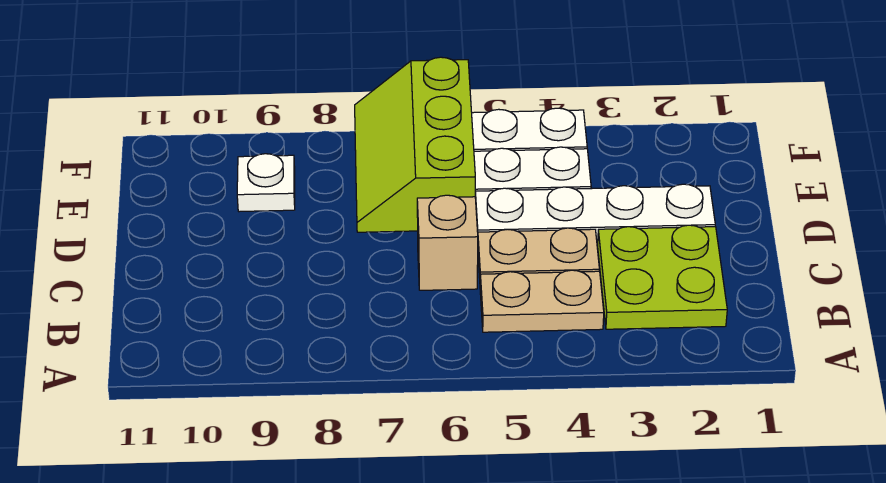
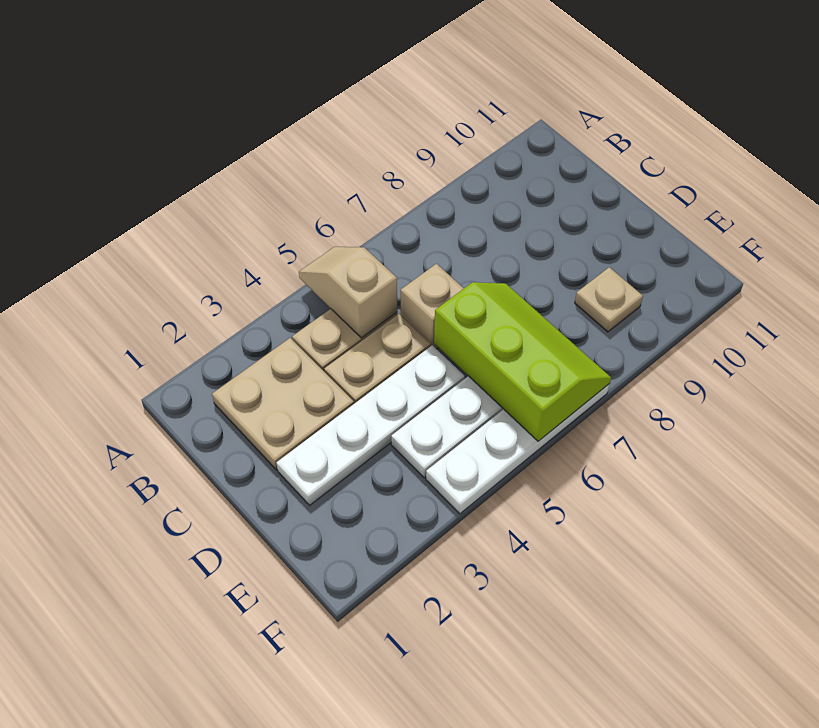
none -> tan 1x2 slope [299,247,397,338]
lime 2x2 plate [598,225,727,329] -> tan 2x2 plate [212,338,354,470]
white 1x1 plate [237,154,295,212] -> tan 1x1 plate [575,267,643,332]

